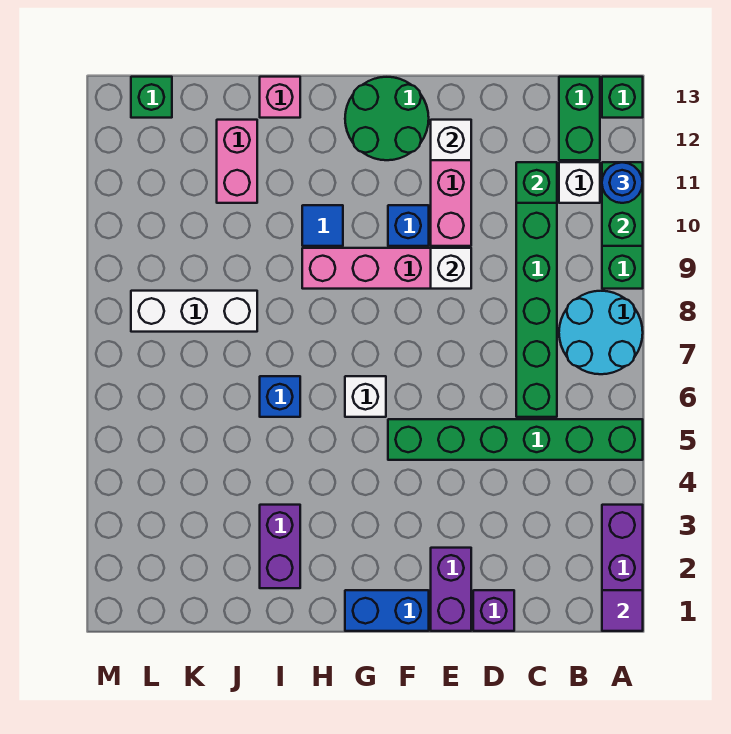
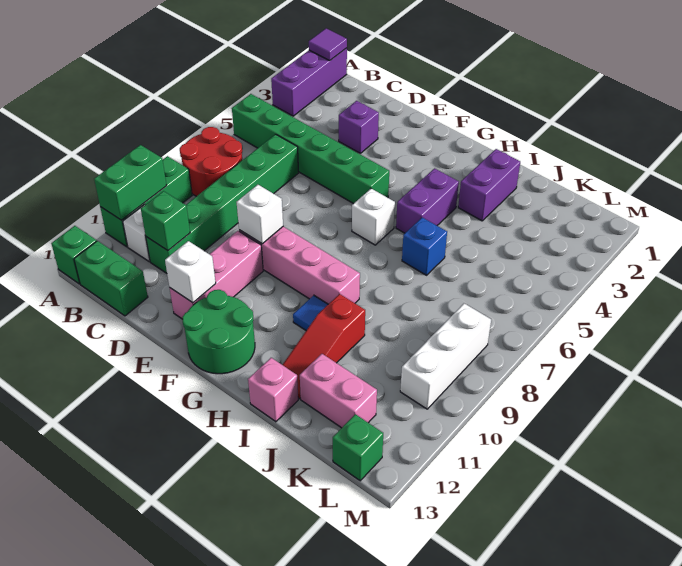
cyan 2x2 round brick [559,291,643,374] -> red 2x2 round brick [180,127,242,196]
blue 1x1 round brick [602,162,643,203] -> none
green 1x2 brick [559,77,600,160] -> green 1x2 brick turned to [74,241,148,316]
purple 1x1 brick [473,590,514,631] -> purple 1x1 brick moved to [339,101,379,153]
purple 1x2 brick [431,548,471,631] -> purple 1x2 brick moved to [396,168,459,233]
blue 1x2 brick [345,590,429,631] -> none
blue 1x1 brick [388,205,429,246] -> none
none -> red 1x3 slope [283,294,365,399]
white 1x3 brick [131,291,257,332] -> white 1x3 brick turned to [400,303,491,409]
pink 1x2 brick [217,120,257,203] -> pink 1x2 brick turned to [300,354,377,428]

